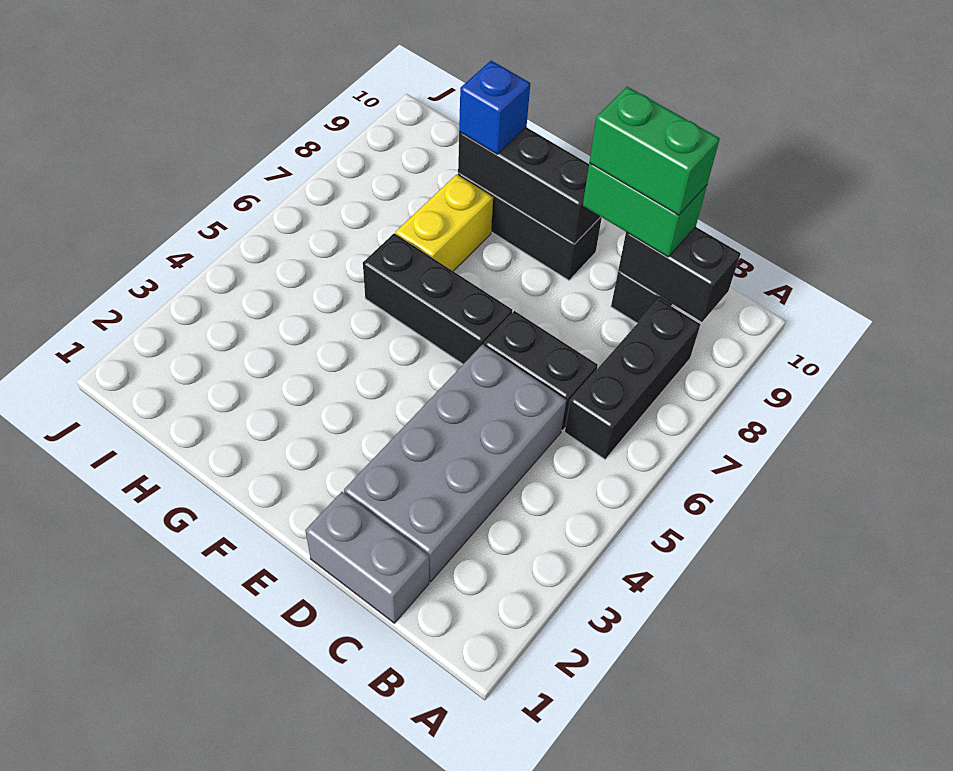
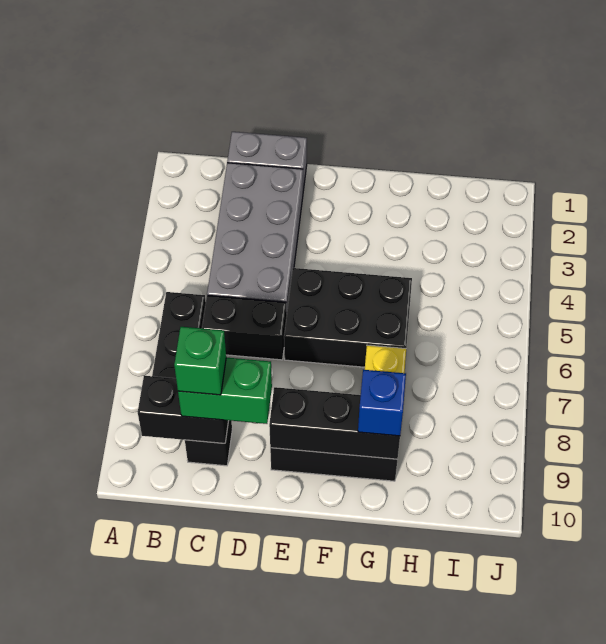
green 1x2 brick [589,87,720,215] -> green 1x1 brick [174,327,226,395]
black 1x3 brick [363,233,512,364] -> black 2x3 brick [284,268,412,367]

